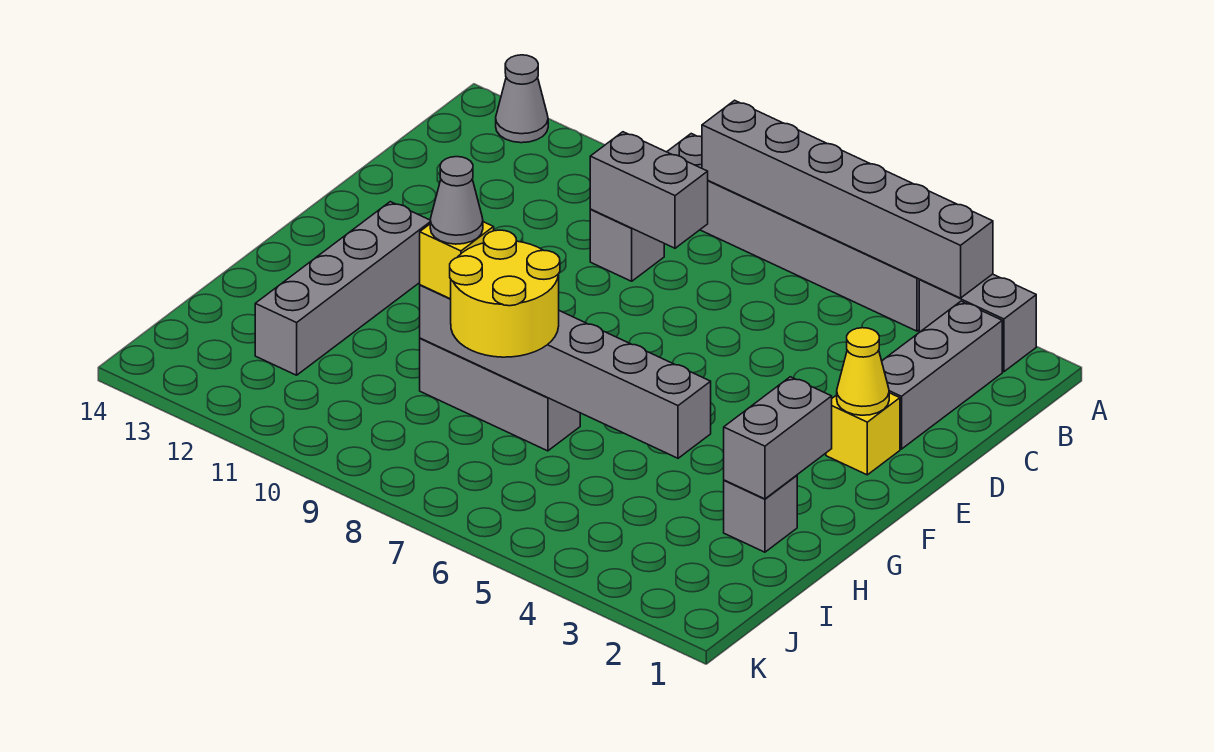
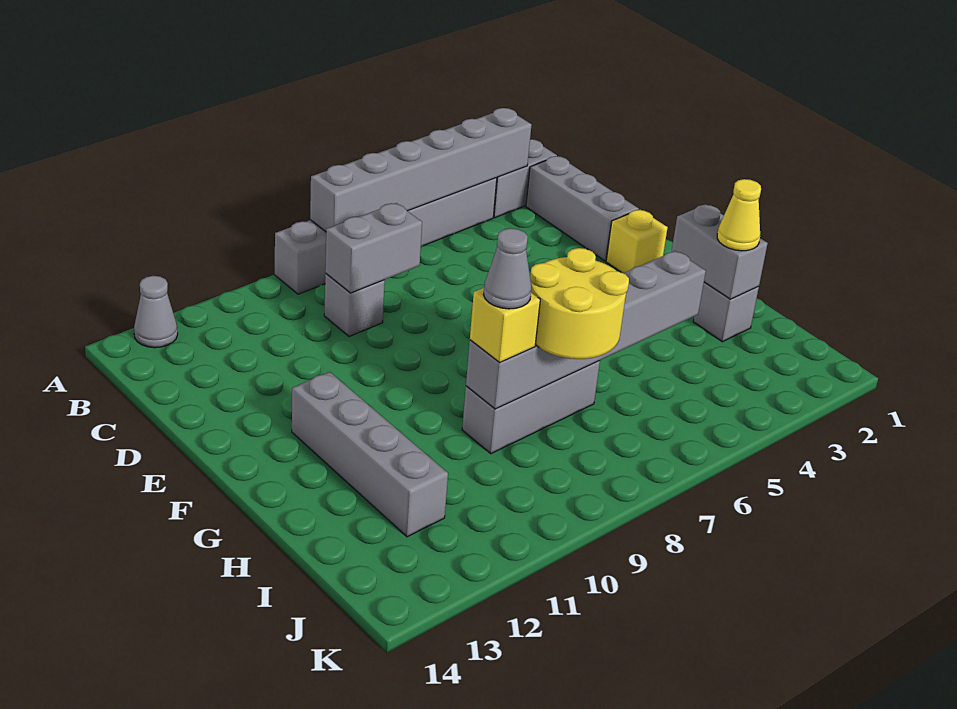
yellow 1x1 cone [837,328,889,415] -> yellow 1x1 cone moved to [717,179,761,251]

